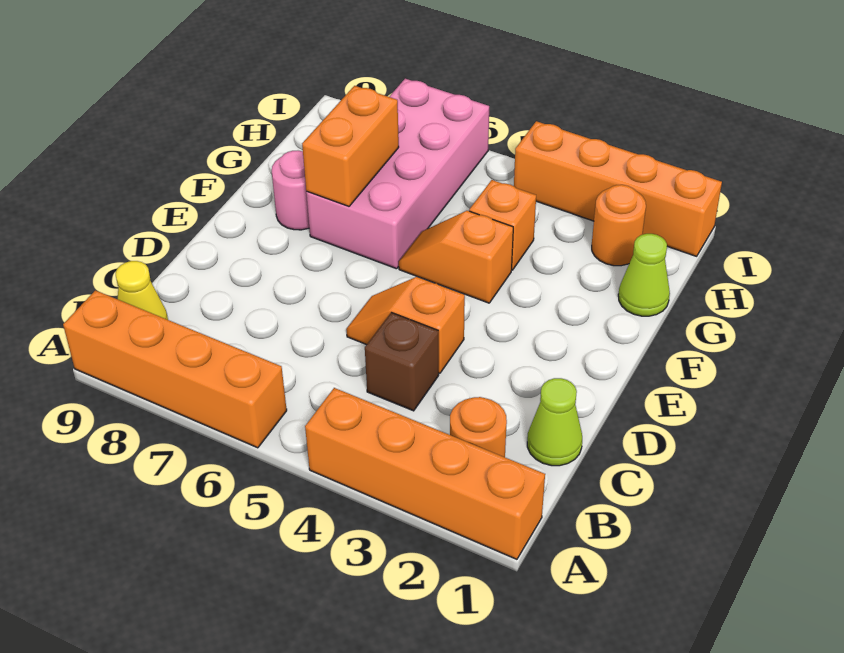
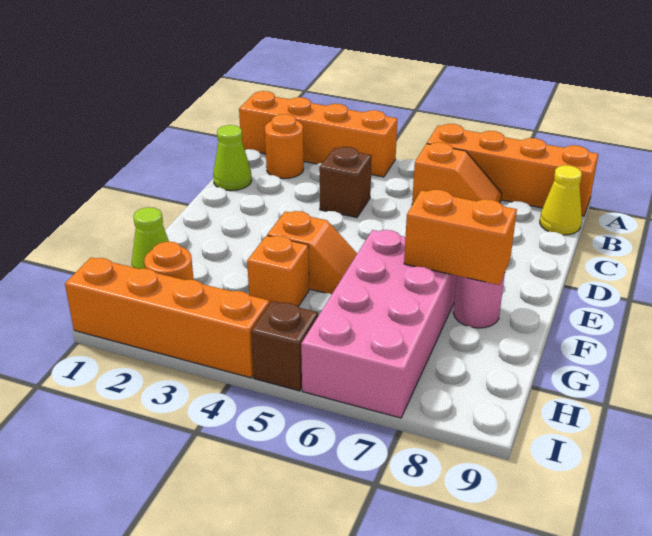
orange 1x2 slope [346,277,465,373] -> orange 1x2 slope moved to [412,142,502,205]
orange 1x2 brick [302,86,399,206] -> orange 1x2 brick turned to [404,190,517,285]
none -> brown 1x1 brick [251,301,318,391]

